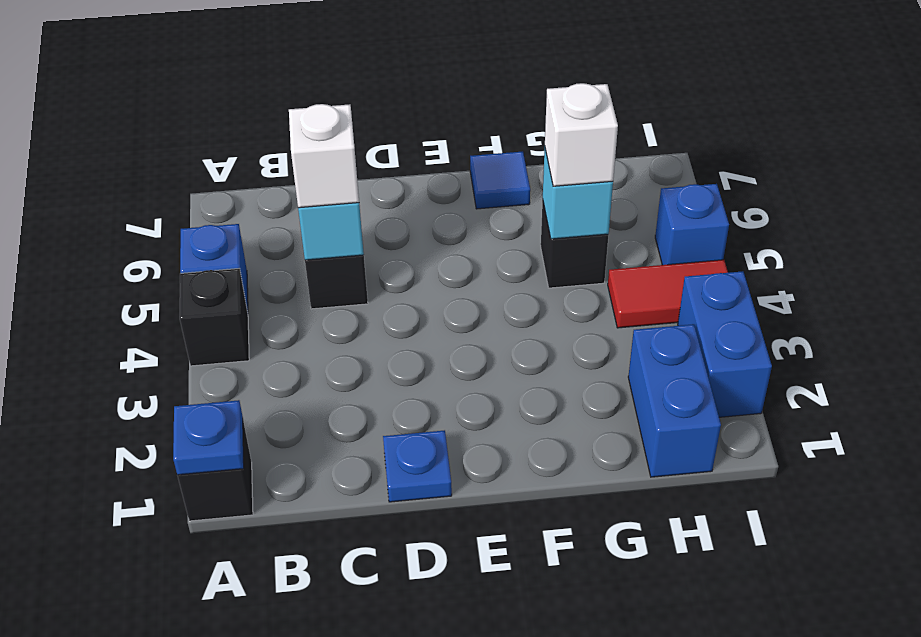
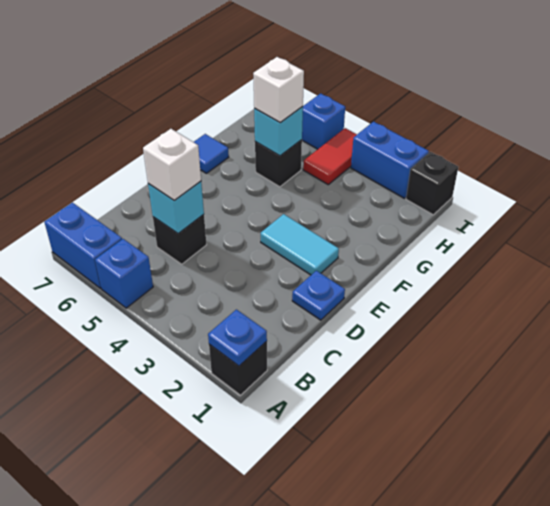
black 1x1 brick [180,269,249,366] -> black 1x1 brick moved to [406,152,458,215]
none -> cyan 1x2 tile [261,214,339,275]
blue 1x2 brick [628,324,721,477] -> blue 1x2 brick moved to [44,203,122,288]

